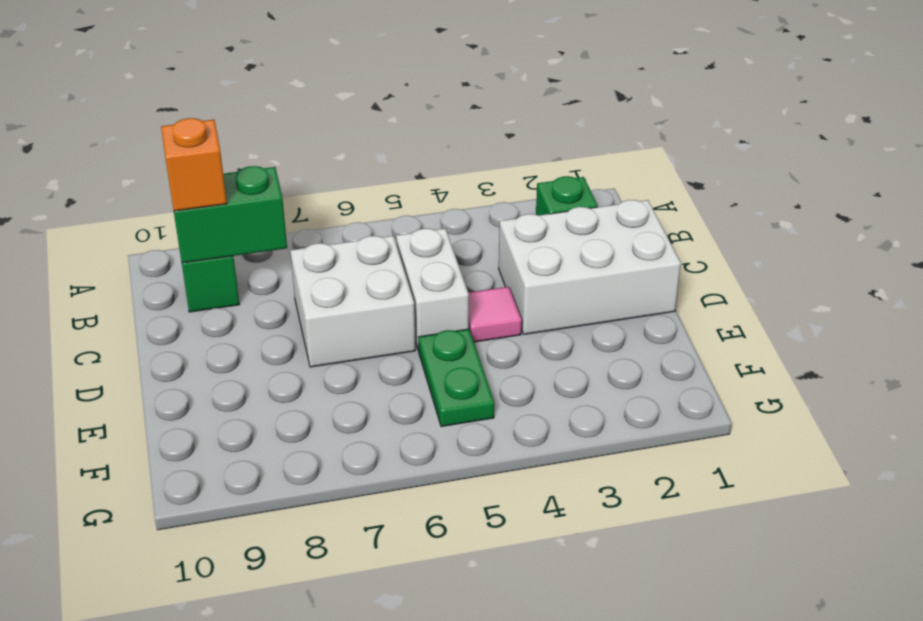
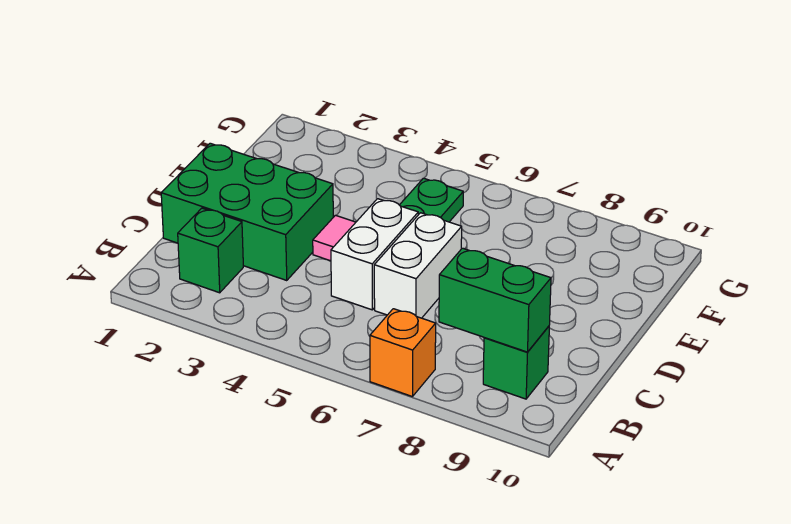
orange 1x1 brick [161,118,227,211] -> orange 1x1 brick moved to [370,309,436,397]
white 2x3 brick [499,200,681,334] -> green 2x3 brick [161,143,333,280]
white 2x2 brick [290,236,415,367] -> white 1x2 brick [374,213,462,318]

